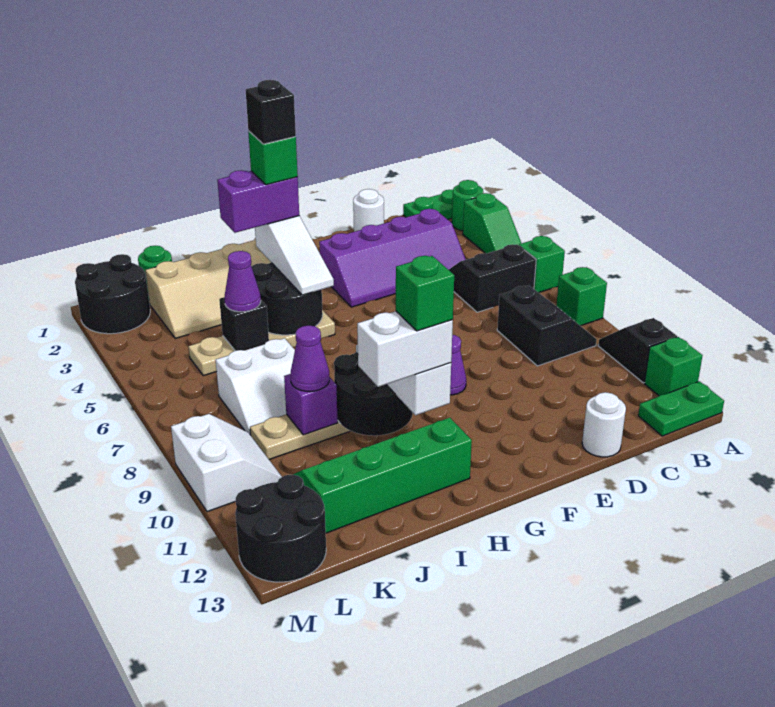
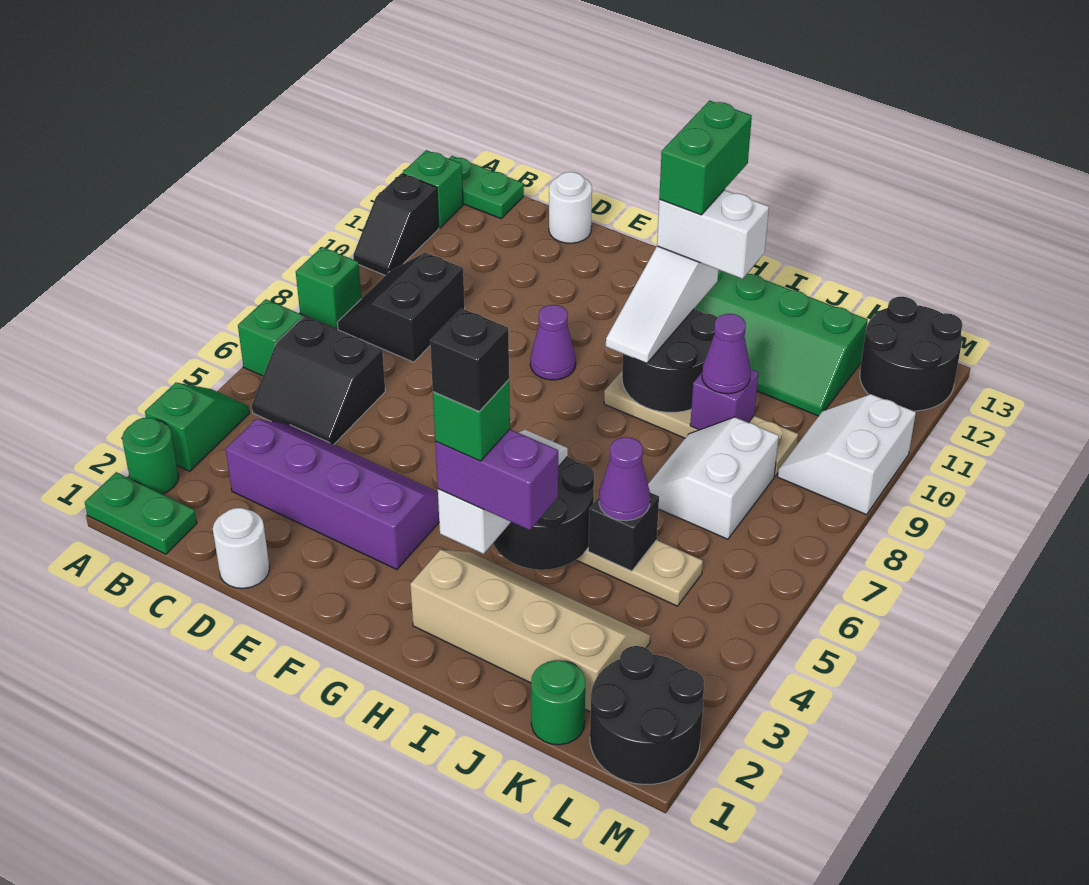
green 1x1 brick [396,256,454,331] -> green 1x2 brick [659,100,752,215]
white 2x2 slope [216,338,295,434] -> white 2x2 slope turned to [648,417,779,539]

